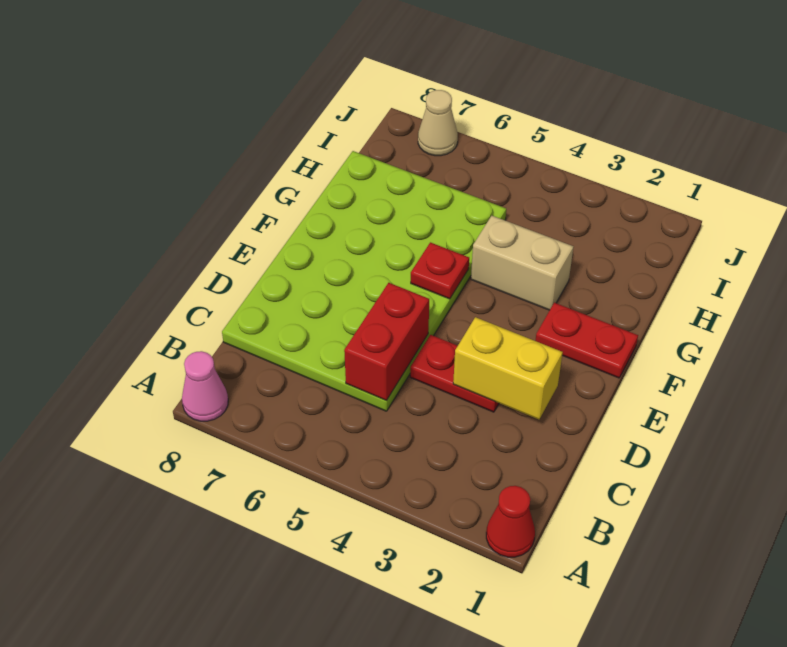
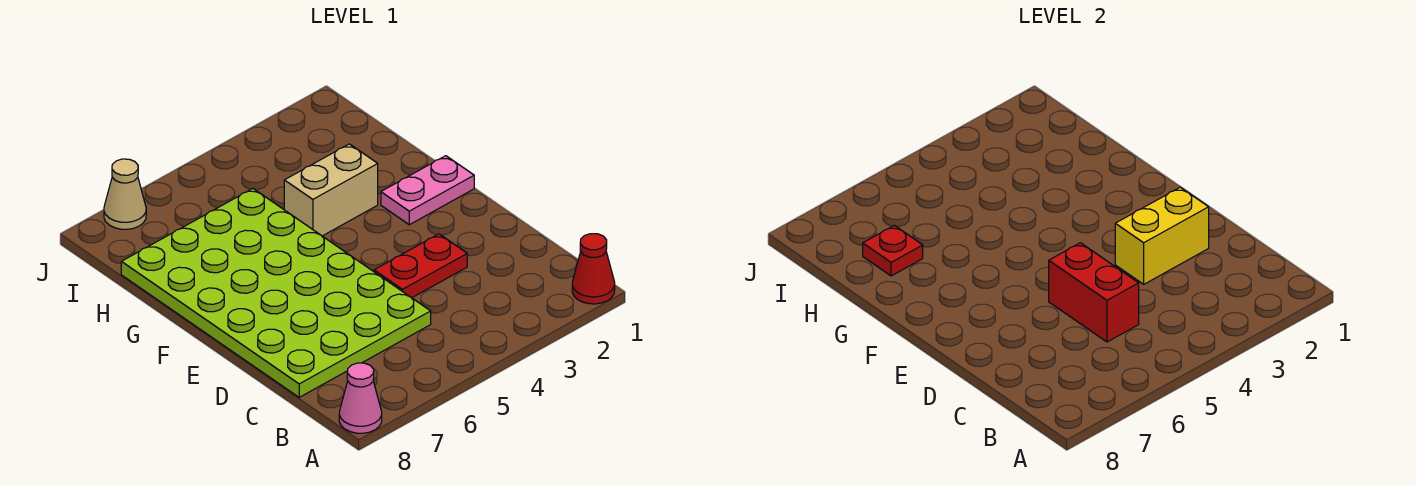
red 1x2 plate [535,303,638,378] -> pink 1x2 plate [381,156,474,225]
red 1x1 plate [411,242,469,299] -> red 1x1 plate moved to [863,225,923,276]

